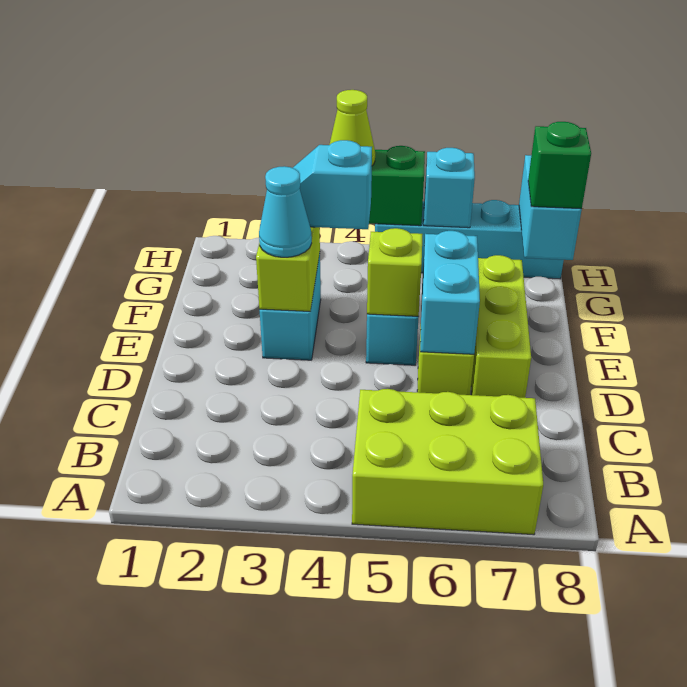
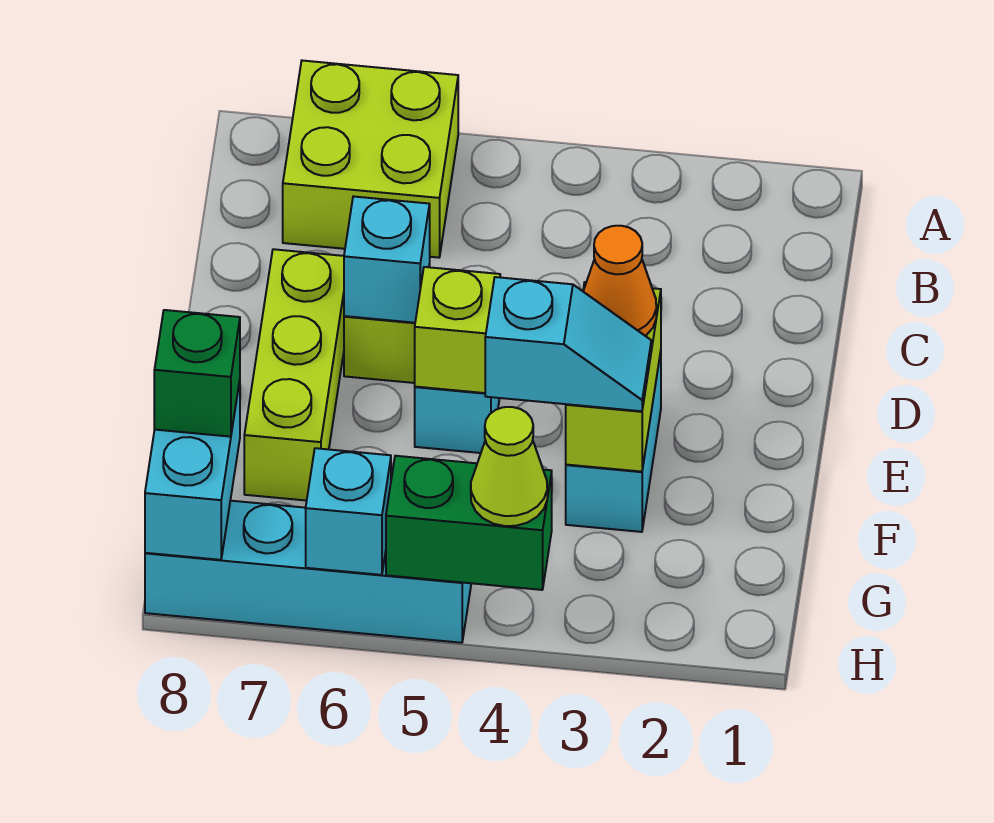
lime 2x3 brick [352,389,543,535] -> lime 2x2 brick [283,61,458,258]
cyan 1x2 brick [420,231,480,354] -> cyan 1x1 brick [344,196,430,323]
cyan 1x1 cone [259,166,312,257] -> orange 1x1 cone [583,226,656,336]

